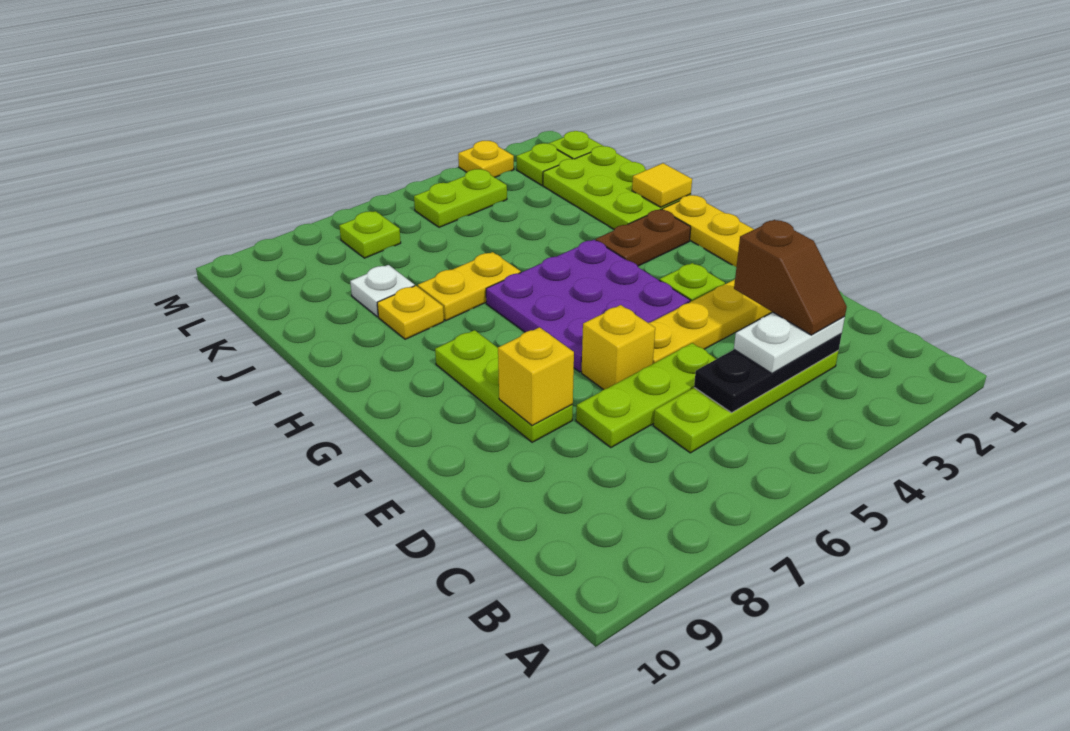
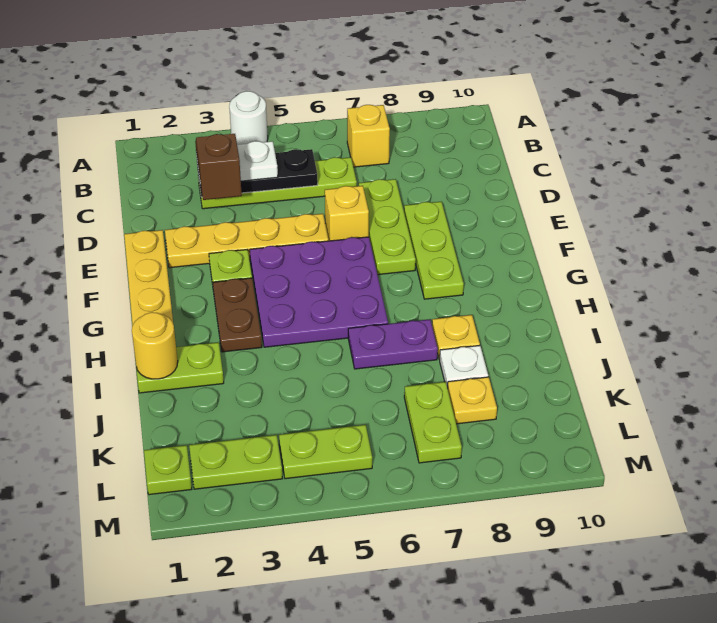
none -> white 1x1 round brick [229,91,268,145]
lime 1x3 plate [576,343,716,448] -> lime 1x3 plate turned to [359,179,416,275]
yellow 1x1 brick [498,327,574,425] -> yellow 1x1 brick moved to [347,105,390,167]
brown 1x2 plate [596,210,691,266] -> brown 1x2 plate turned to [213,278,262,352]
lime 2x3 plate [543,146,691,229] -> lime 1x2 plate [136,342,224,393]
yellow 1x1 tile [632,163,692,207] -> yellow 1x1 round brick [132,312,178,379]
yellow 1x2 plate [418,252,521,321] -> purple 1x2 plate [348,319,438,369]
lime 1x1 plate [516,143,572,185] -> lime 1x2 plate [189,435,282,489]
lime 1x1 plate [339,211,401,258] -> lime 1x2 plate [404,382,462,463]
yellow 1x1 plate [458,141,514,177] -> yellow 1x1 plate moved to [448,377,497,424]

